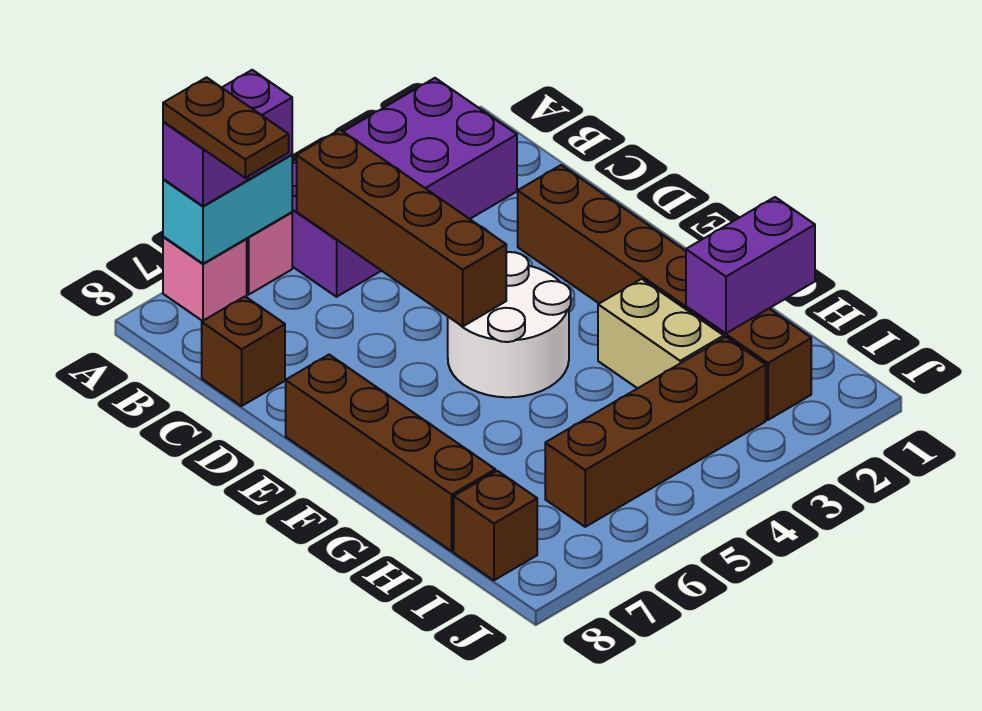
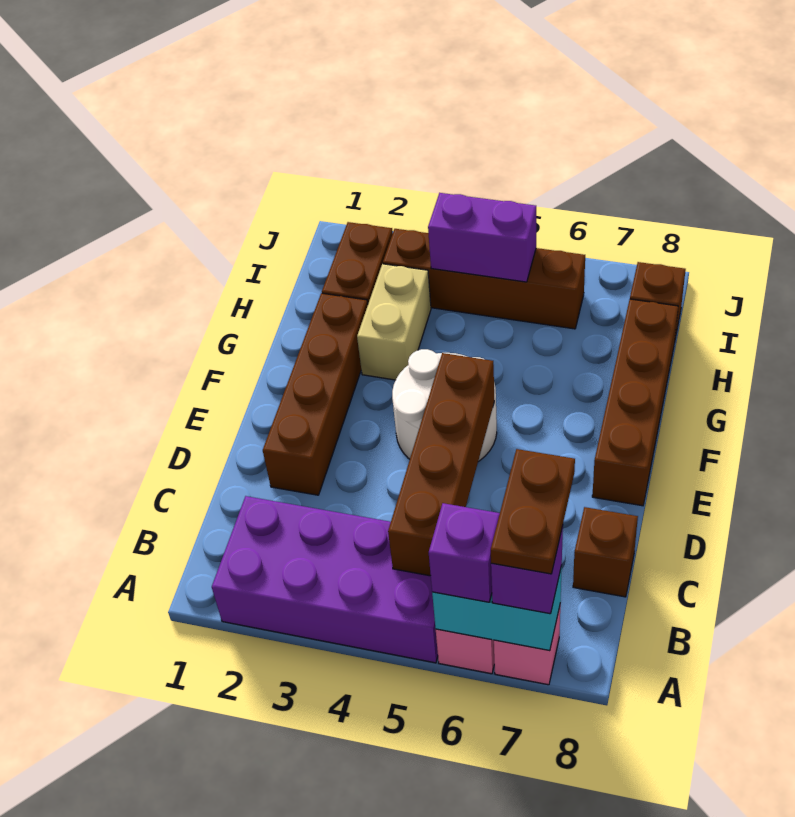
purple 1x2 brick [686,197,815,333] -> purple 1x2 brick moved to [428,193,536,282]

